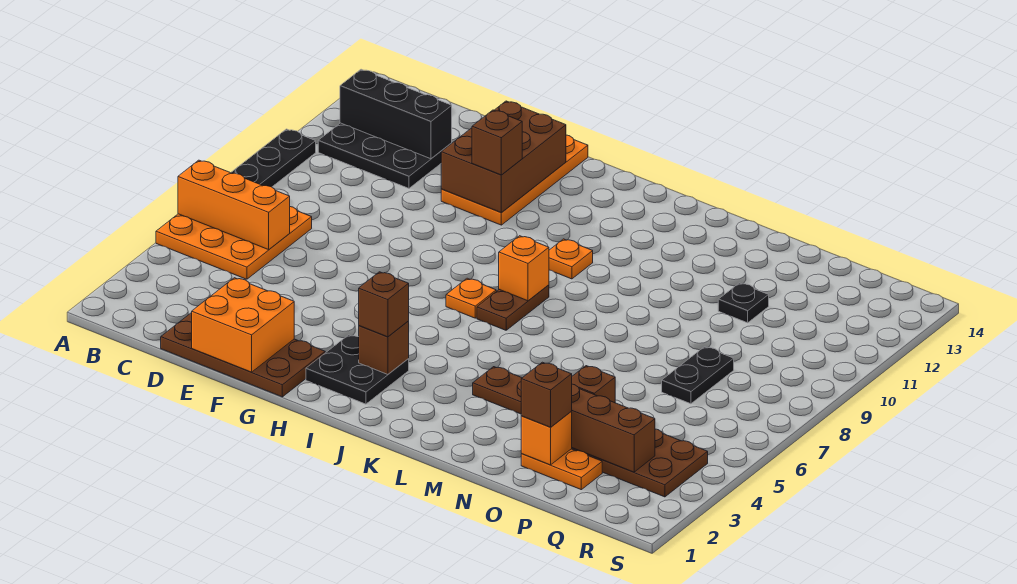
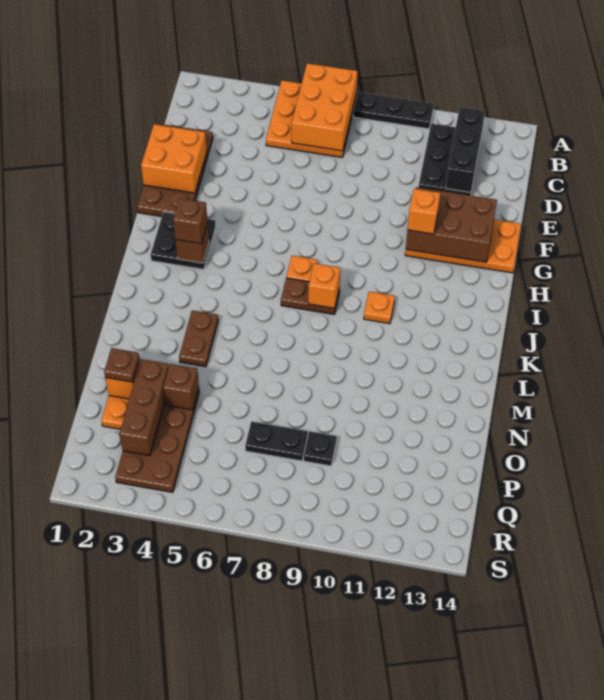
orange 1x3 brick [178,160,290,249] -> orange 2x3 brick [292,63,357,151]
brown 1x1 brick [472,110,522,175] -> orange 1x1 brick [408,189,440,234]
brown 1x1 brick [521,362,572,427] -> brown 1x1 plate [104,348,140,382]
black 1x1 plate [718,283,769,323] -> black 1x1 plate moved to [304,432,337,466]

